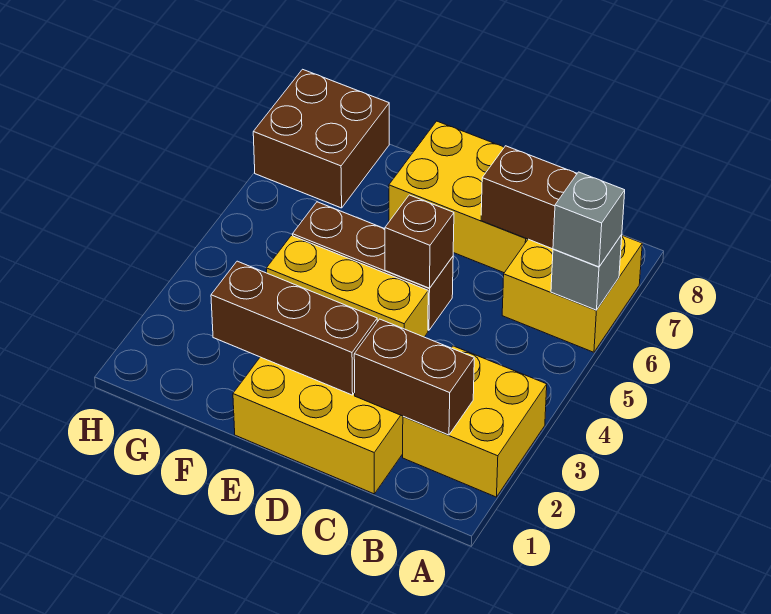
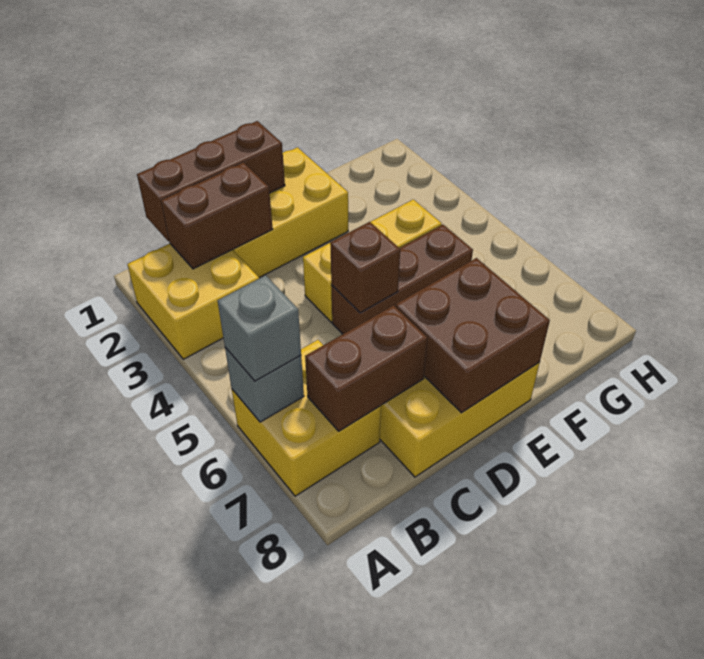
brown 1x3 brick [211,261,377,395] -> brown 1x3 brick moved to [137,121,285,242]
brown 2x2 brick [253,69,389,208] -> brown 2x2 brick moved to [396,258,550,413]

